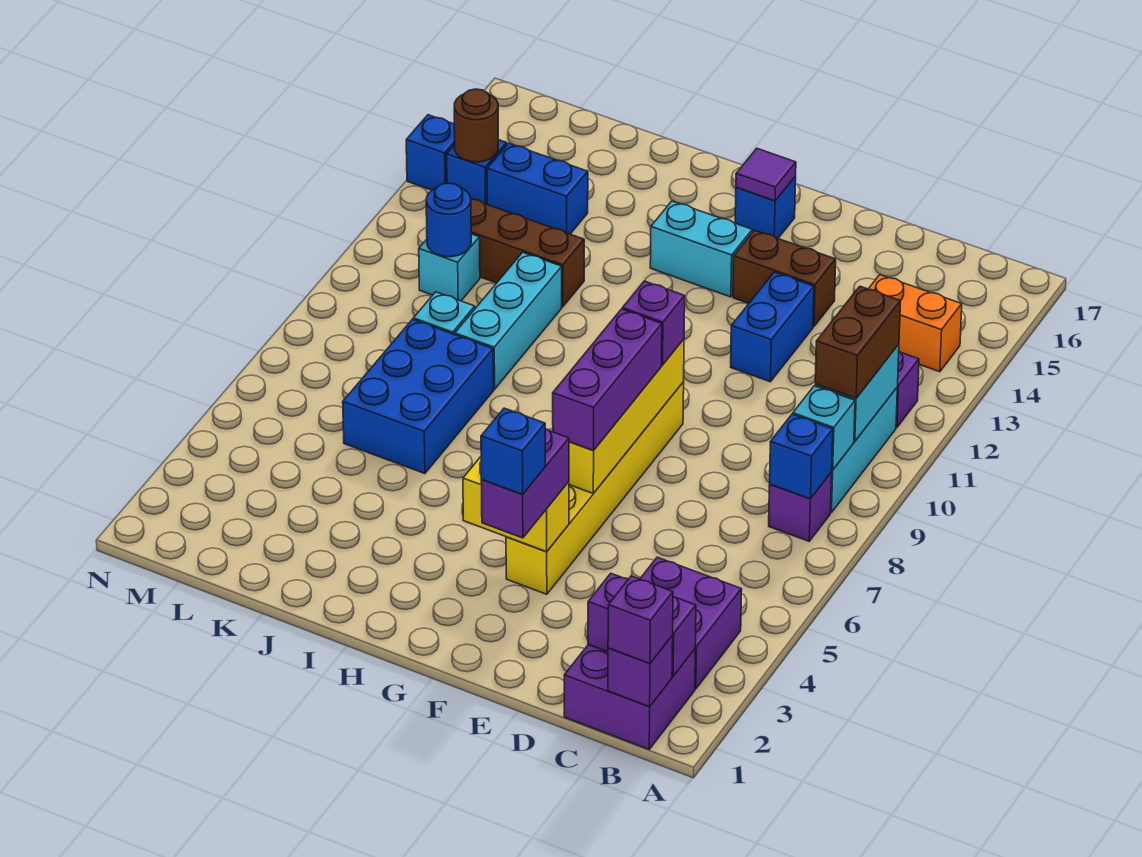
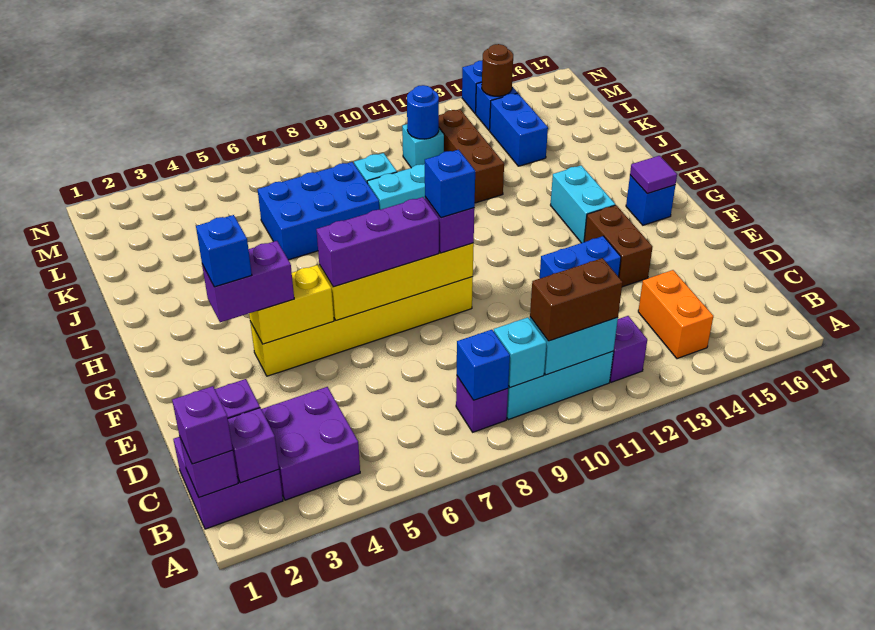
yellow 1x2 brick [463,457,569,552] -> yellow 1x2 brick turned to [249,265,334,344]
none -> blue 1x1 brick [425,150,475,218]

